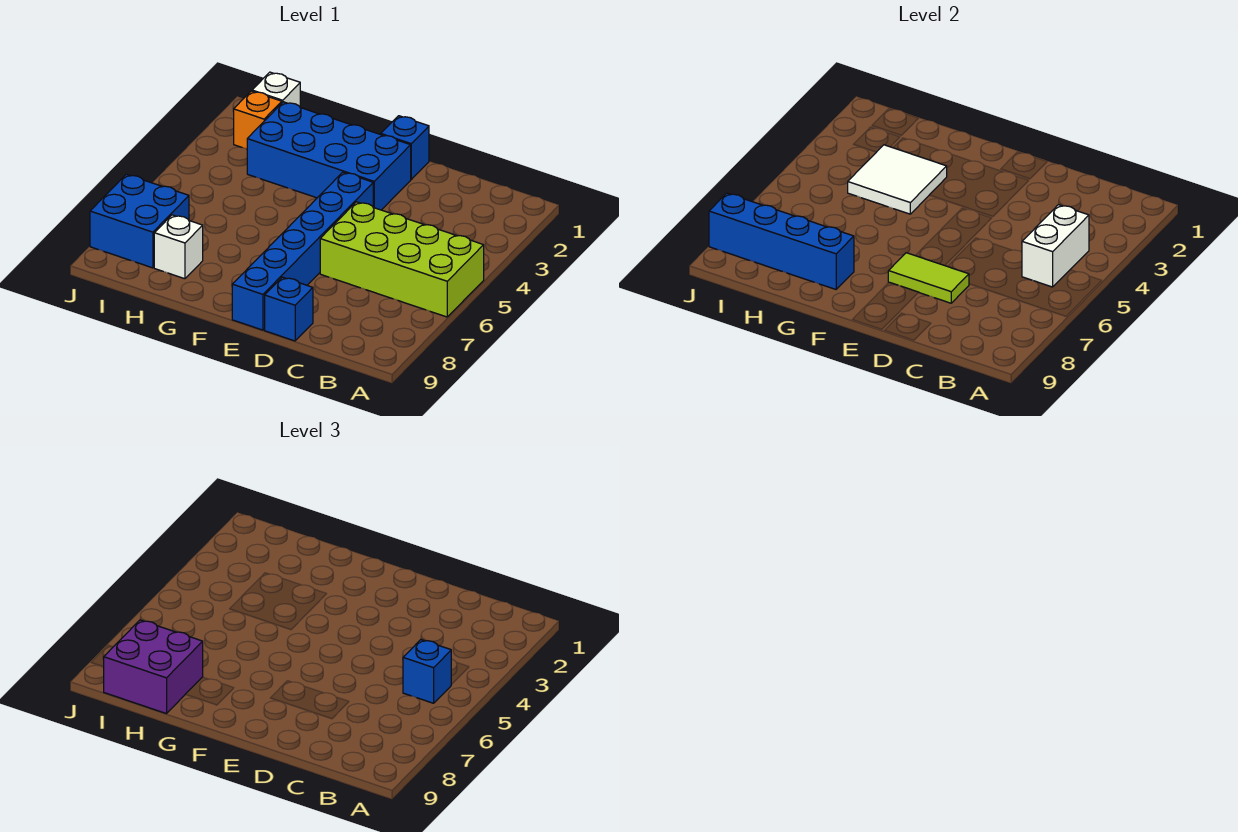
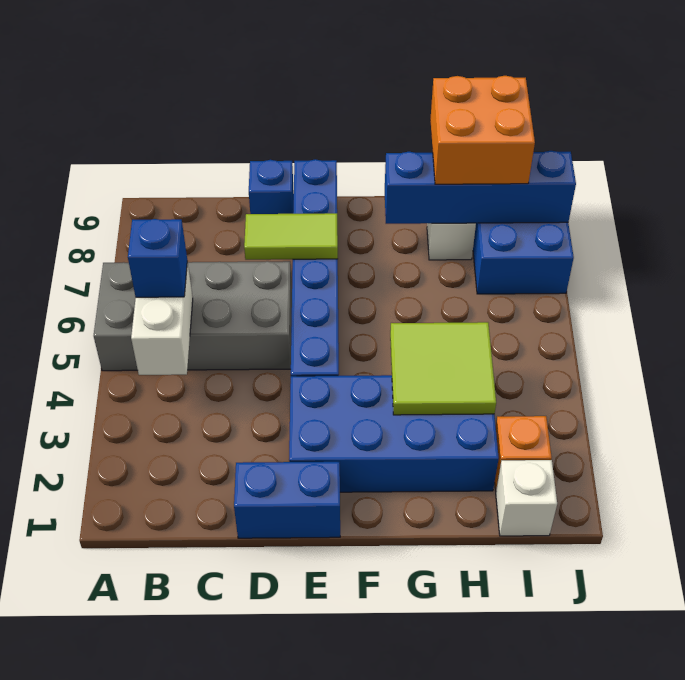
lime 2x4 brick [320,202,484,317] -> grey 2x4 brick [94,261,292,371]
blue 1x1 brick [381,116,429,179] -> blue 1x2 brick [234,462,340,538]
white 2x2 tile [848,145,947,214] -> lime 2x2 tile [390,322,496,415]
purple 2x2 brick [104,620,203,714] -> orange 2x2 brick [430,76,535,184]

